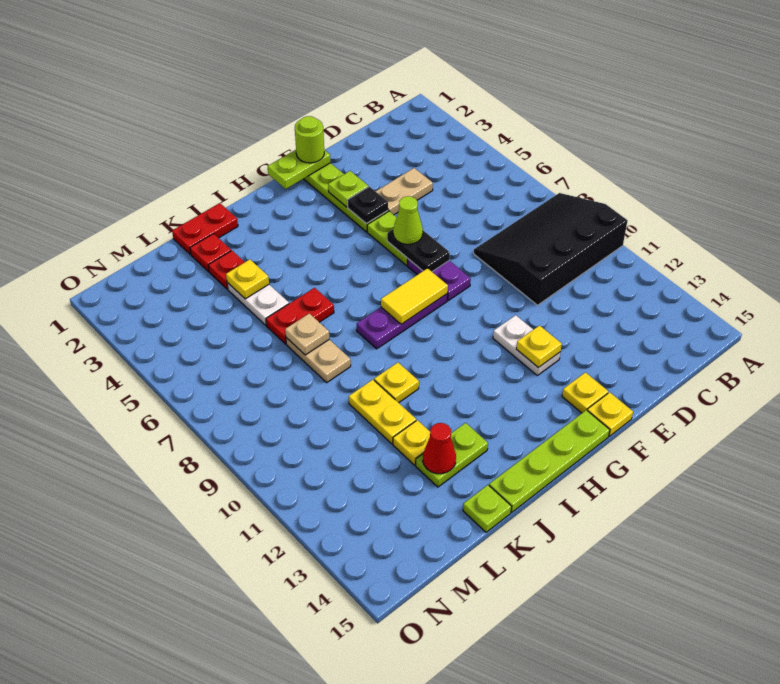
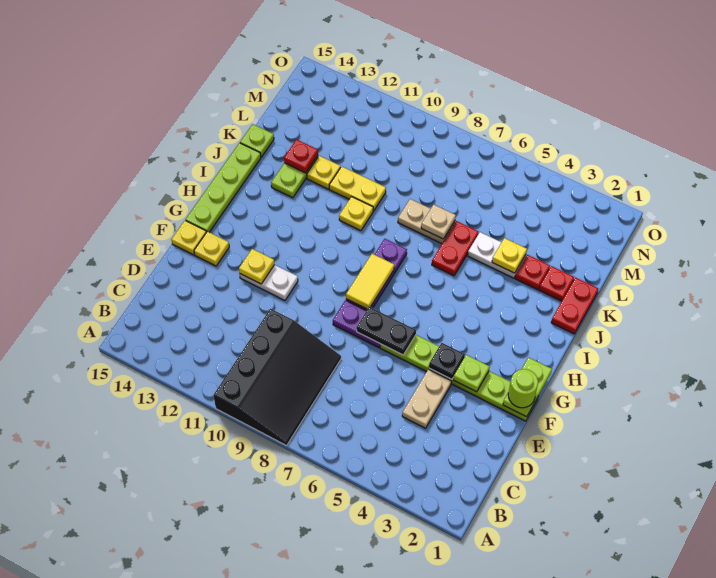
lime 1x1 cone [393,196,423,244] -> none
red 1x1 cone [423,423,456,474] -> red 1x1 plate [284,140,318,173]

